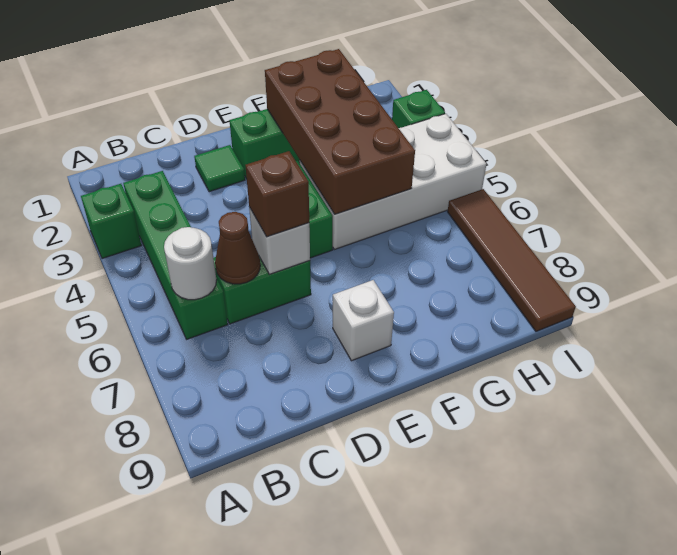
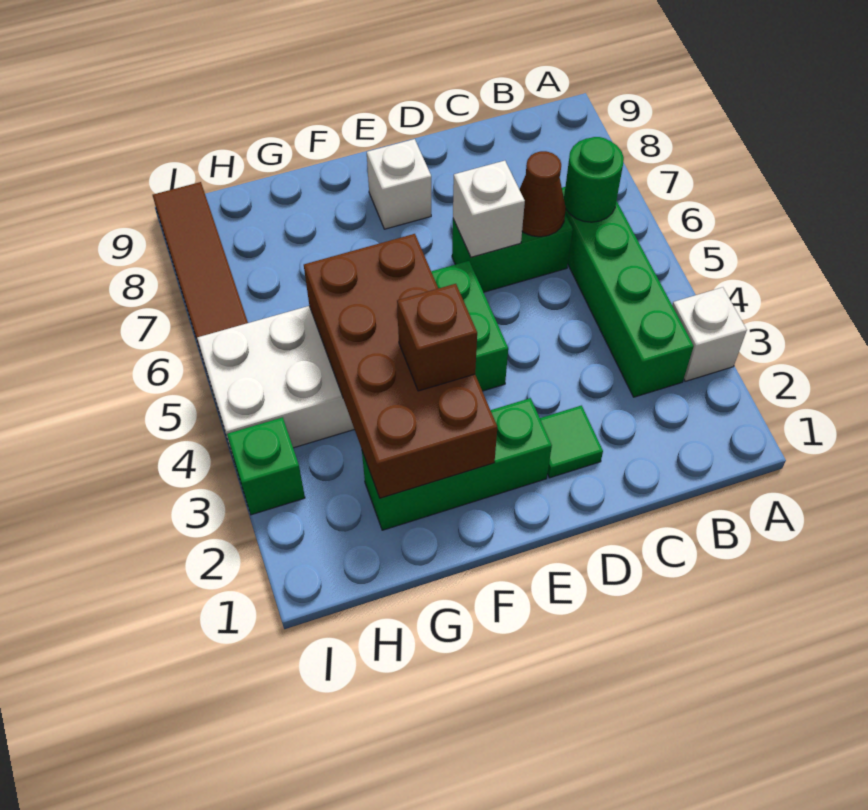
green 1x1 brick [81,184,141,259] -> white 1x1 brick [672,287,747,381]
white 1x1 round brick [164,227,216,300] -> green 1x1 round brick [564,137,624,222]
brown 1x1 brick [245,151,309,237] -> brown 1x1 brick moved to [397,284,477,391]

